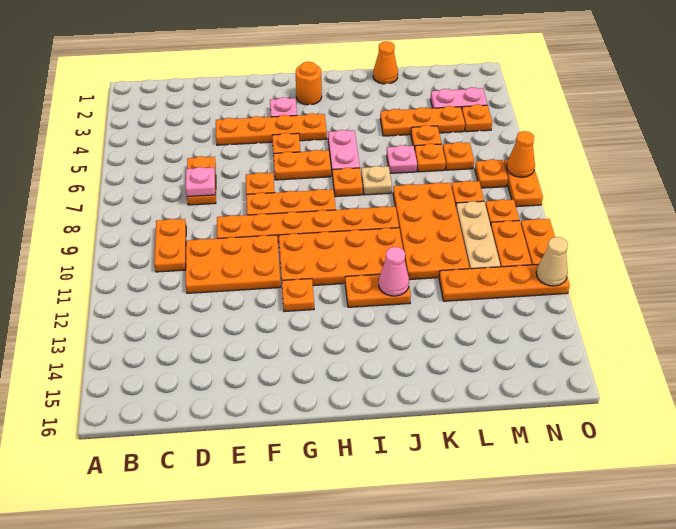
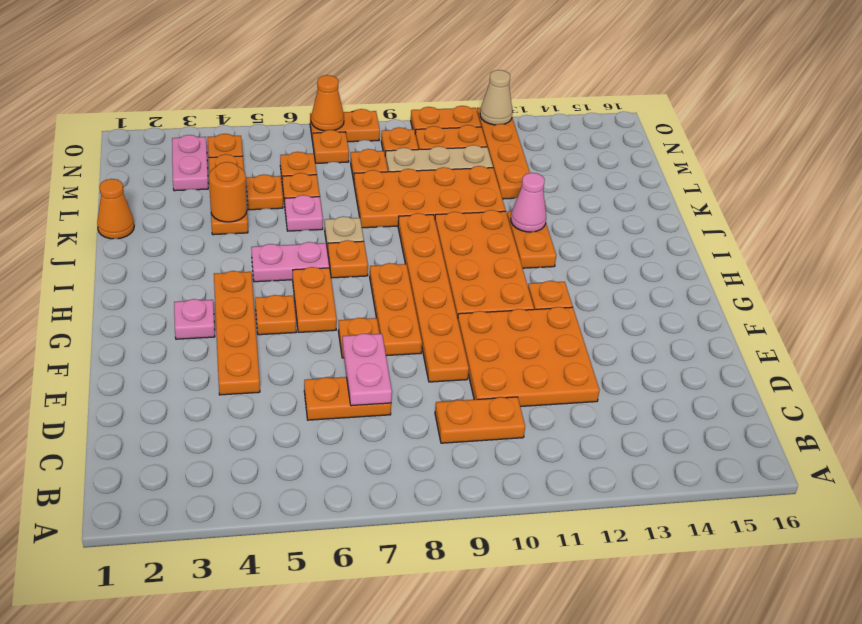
pink 1x1 plate [186,167,215,197] -> pink 1x2 plate [342,333,392,406]
orange 2x3 plate [186,235,281,293] -> orange 3x3 plate [458,307,600,407]
orange 1x1 round brick [296,62,322,105] -> orange 1x1 round brick moved to [209,162,247,222]

